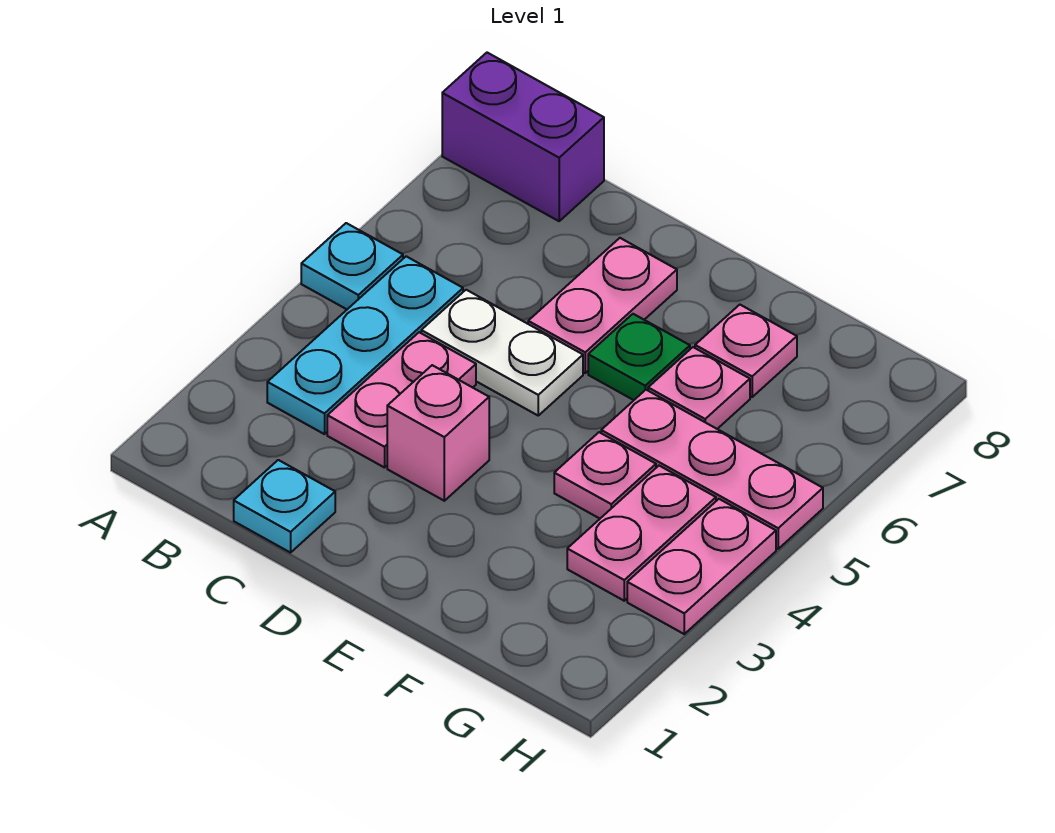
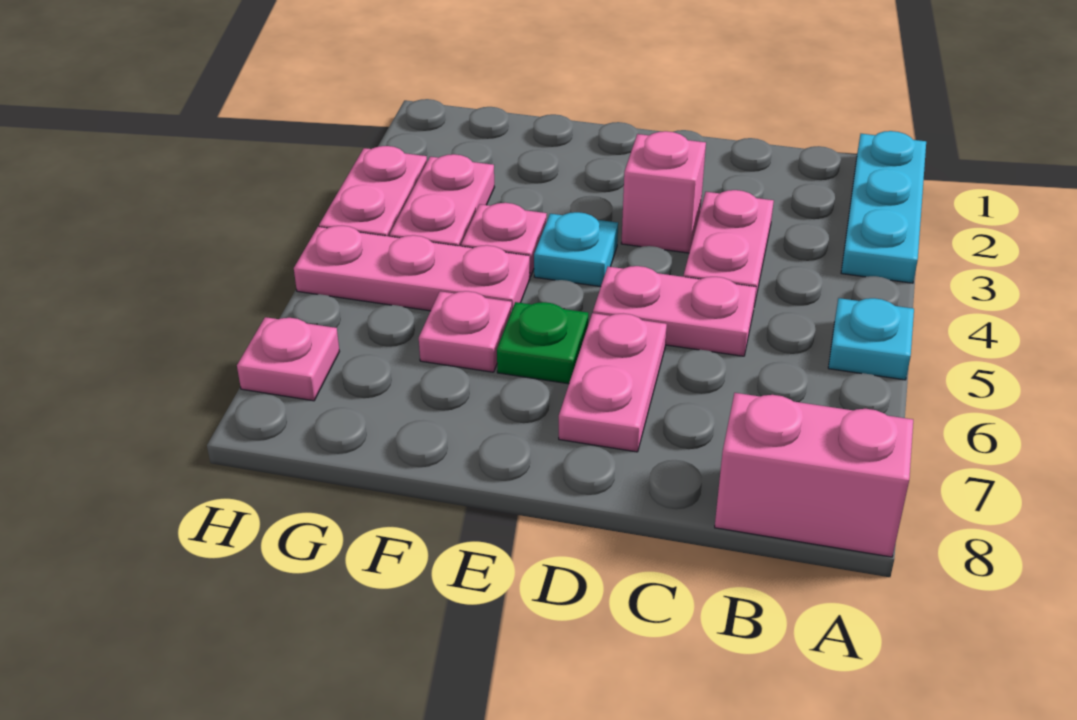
purple 1x2 brick [442,53,604,221] -> pink 1x2 brick [715,393,913,557]
cyan 1x3 plate [267,256,463,434] -> cyan 1x3 plate moved to [841,131,926,283]
cyan 1x1 plate [234,460,335,553] -> cyan 1x1 plate moved to [534,212,618,287]
white 1x2 plate [421,290,583,415] -> pink 1x2 plate [593,266,756,356]
pink 1x1 plate [695,305,797,397] -> pink 1x1 plate moved to [237,317,339,401]

